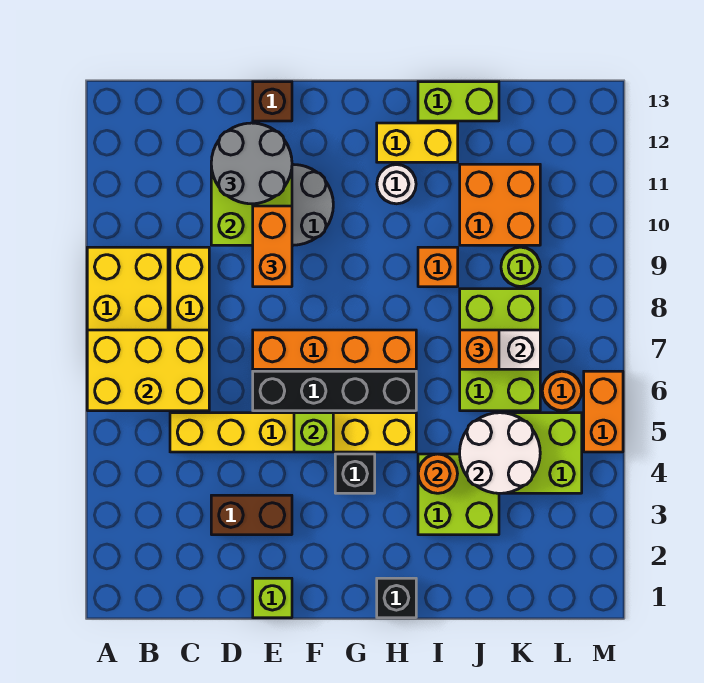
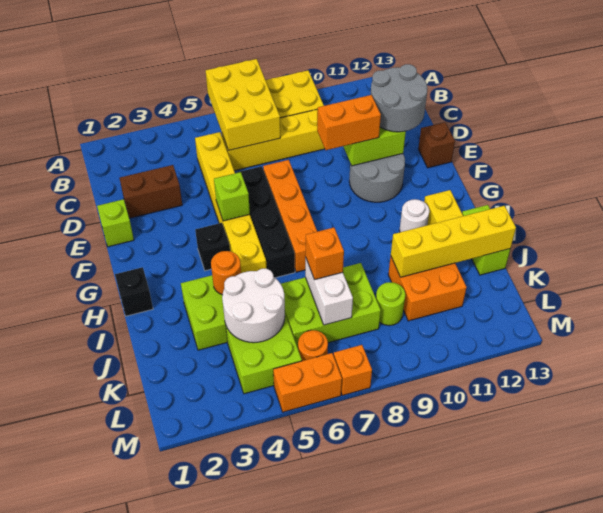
brown 1x2 brick [211,495,292,535] -> brown 1x2 brick turned to [120,165,182,218]
orange 1x1 brick [418,247,458,287] -> orange 1x1 brick moved to [334,345,372,395]
none -> yellow 1x4 brick [391,206,516,277]

